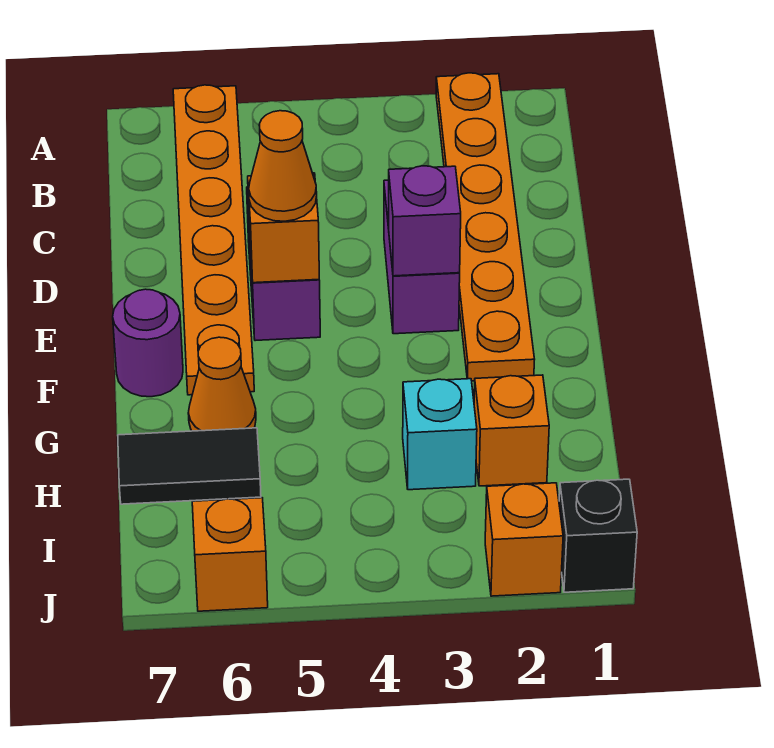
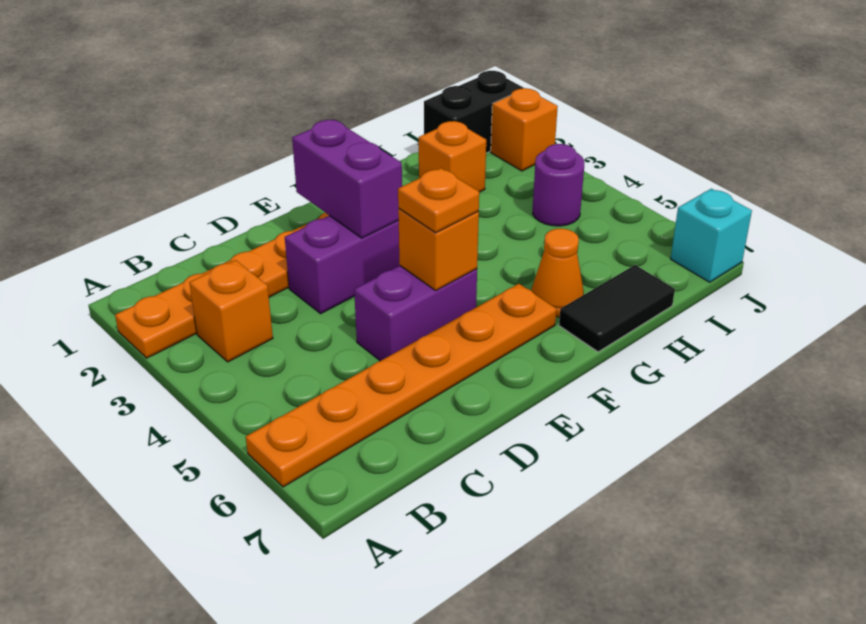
purple 1x1 brick [389,166,461,276] -> purple 1x2 brick [292,120,402,238]
orange 1x1 cone [249,111,317,221] -> orange 1x1 plate [398,168,479,233]
purple 1x1 round brick [113,289,183,397] -> purple 1x1 round brick moved to [533,144,584,226]
cyan 1x1 brick [403,379,477,490] -> cyan 1x1 brick moved to [671,189,752,282]
black 1x2 tile [118,428,261,504] -> black 1x2 tile turned to [559,265,675,352]
black 1x1 brick [559,479,637,592] -> black 1x2 brick [424,71,523,153]
orange 1x1 brick [192,498,268,611] -> orange 1x1 brick moved to [189,260,273,362]

